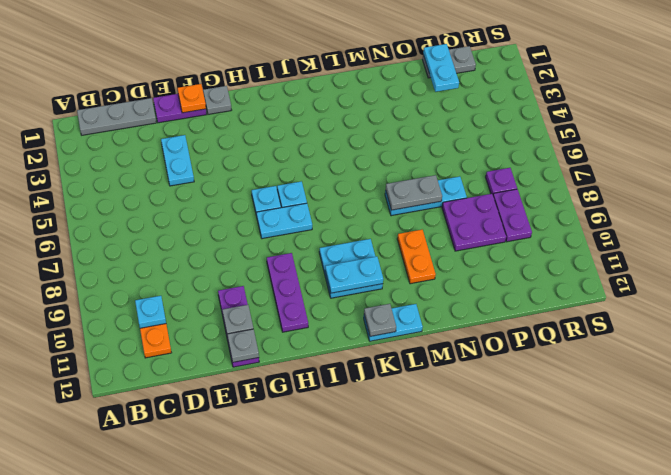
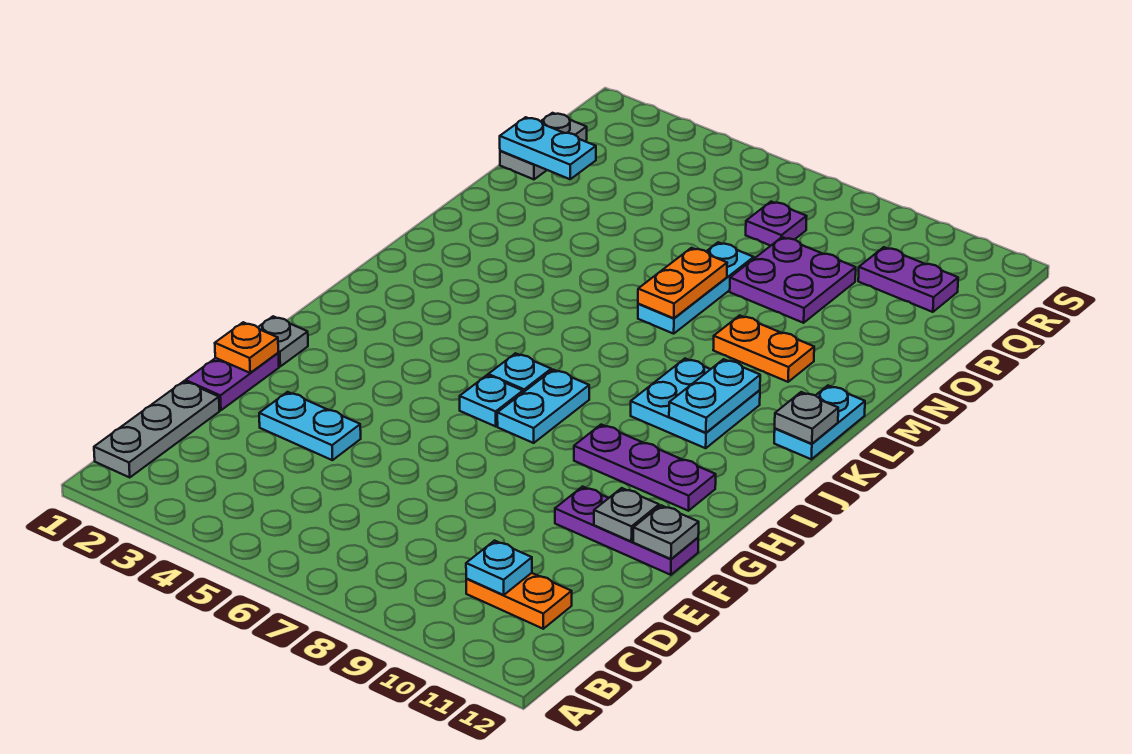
grey 1x2 plate [386,175,442,210] -> orange 1x2 plate [638,248,727,319]
purple 1x2 plate [493,189,532,242] -> purple 1x2 plate moved to [858,247,958,312]

